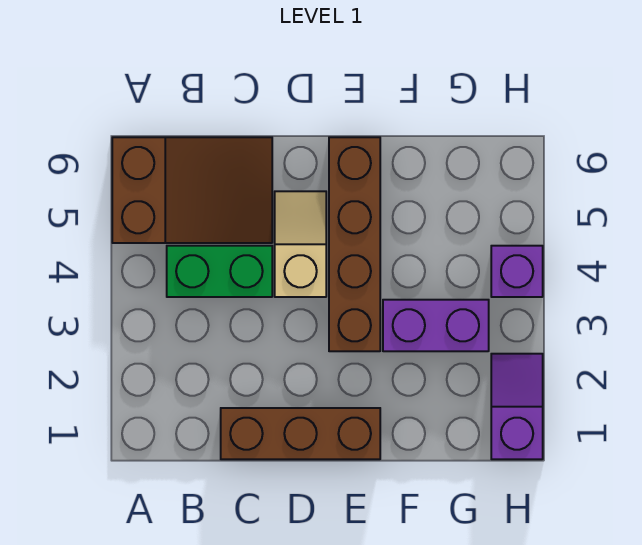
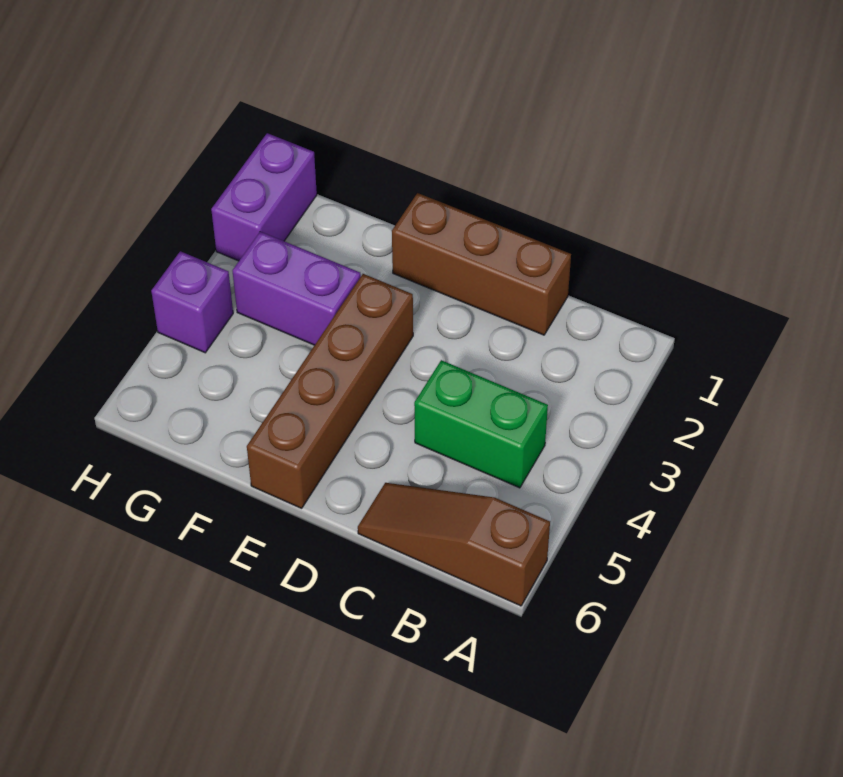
brown 2x3 slope [112,137,272,243] -> brown 1x3 slope [358,483,550,606]
tan 1x2 slope [275,191,326,297] -> none
purple 1x2 slope [491,354,543,459] -> purple 1x2 brick [211,133,317,261]

